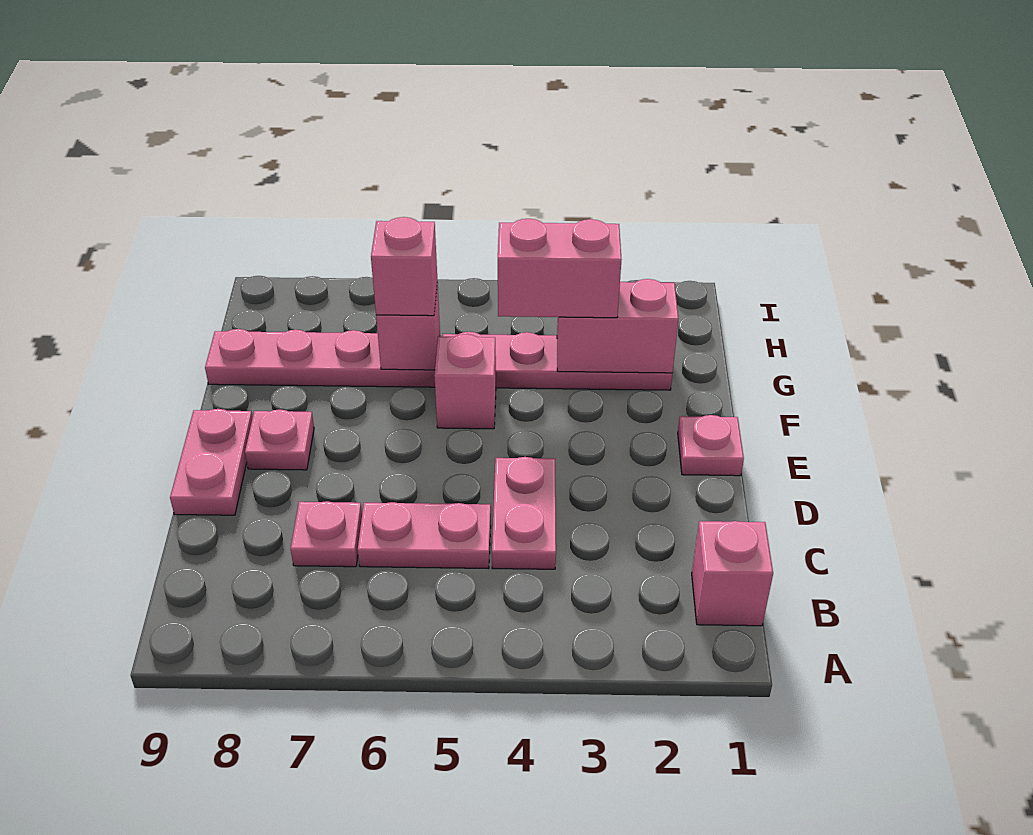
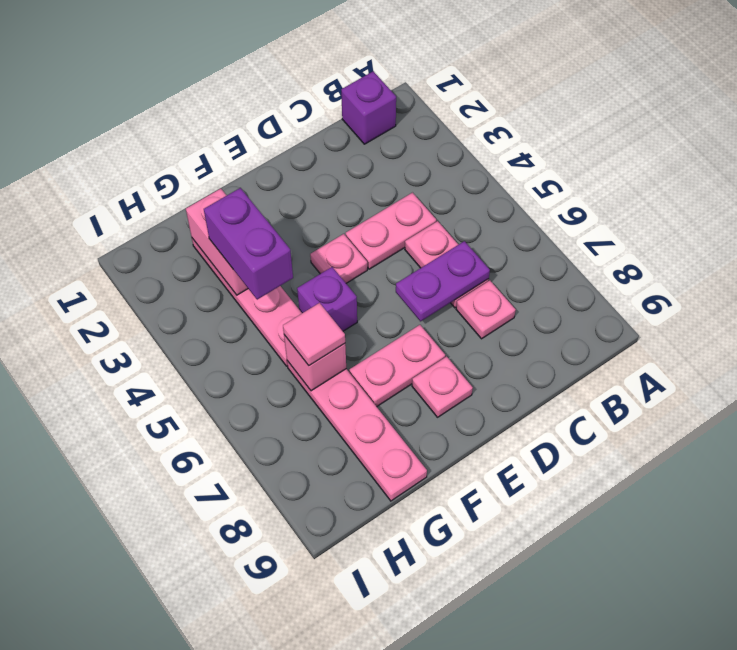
pink 1x1 brick [692,521,773,626] -> purple 1x1 brick [341,71,396,144]
none -> purple 1x2 plate [396,241,490,321]
pink 1x2 plate [170,409,252,515] -> pink 1x2 plate moved to [349,325,445,407]
pink 1x1 plate [678,415,744,476] -> pink 1x1 plate moved to [310,234,367,283]
pink 1x1 brick [434,334,496,429] -> purple 1x1 brick [297,267,357,331]
pink 1x2 brick [498,219,622,318] -> purple 1x2 brick [204,188,293,300]
pink 1x1 brick [371,217,437,316] -> pink 1x1 tile [283,303,345,366]

